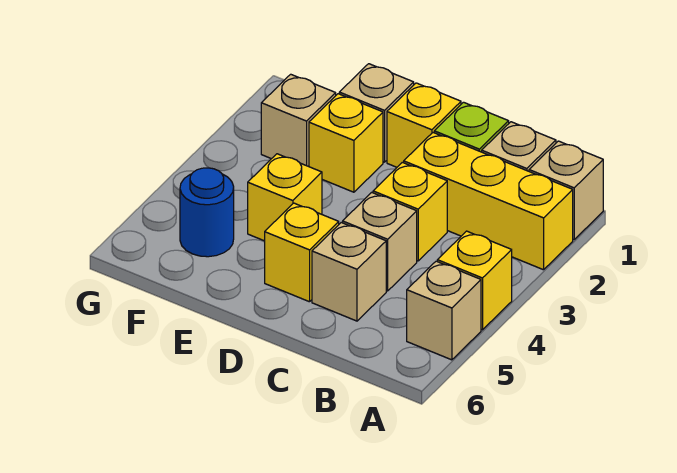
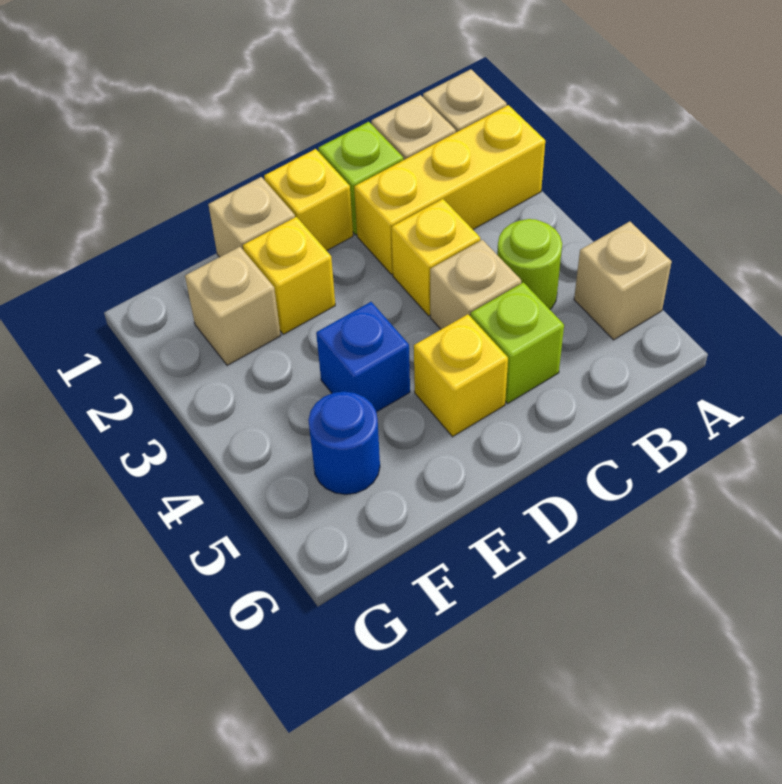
yellow 1x1 brick [437,231,512,330] -> none
none -> lime 1x1 round brick [497,219,562,309]
tan 1x1 brick [312,223,386,321] -> lime 1x1 brick [471,282,564,403]
yellow 1x1 brick [248,154,322,241] -> blue 1x1 brick [316,302,410,412]

